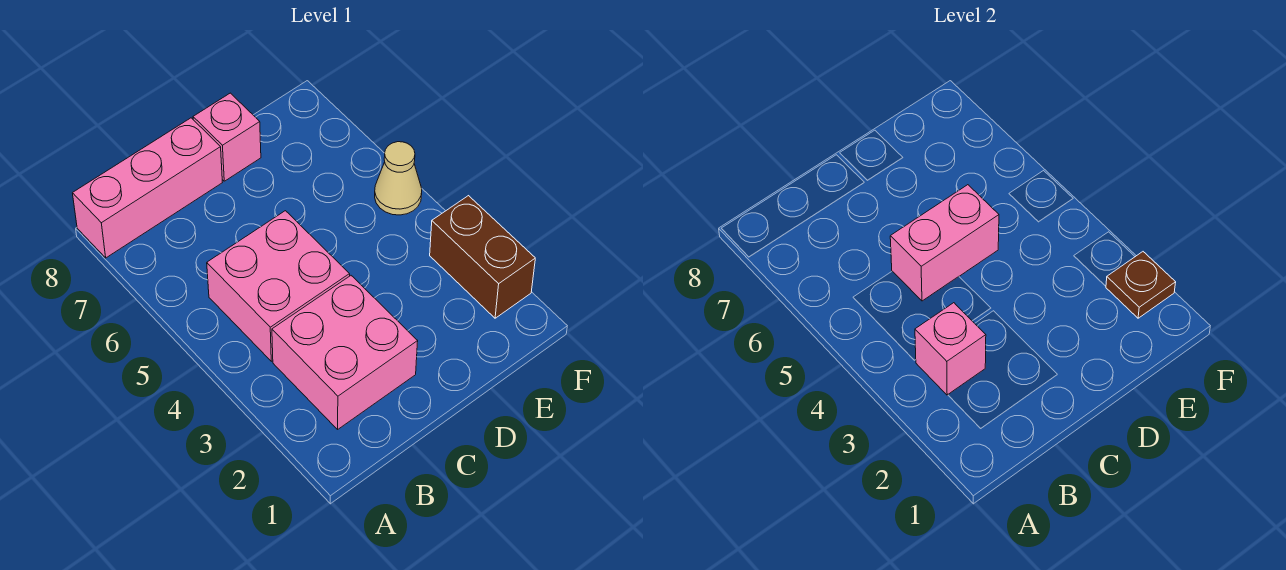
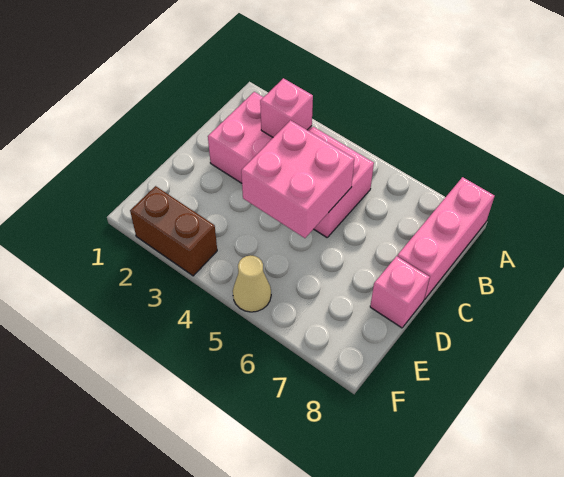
pink 1x2 brick [890,185,999,301] -> pink 2x2 brick [241,120,354,238]
brown 1x1 plate [1106,252,1176,318] -> none

